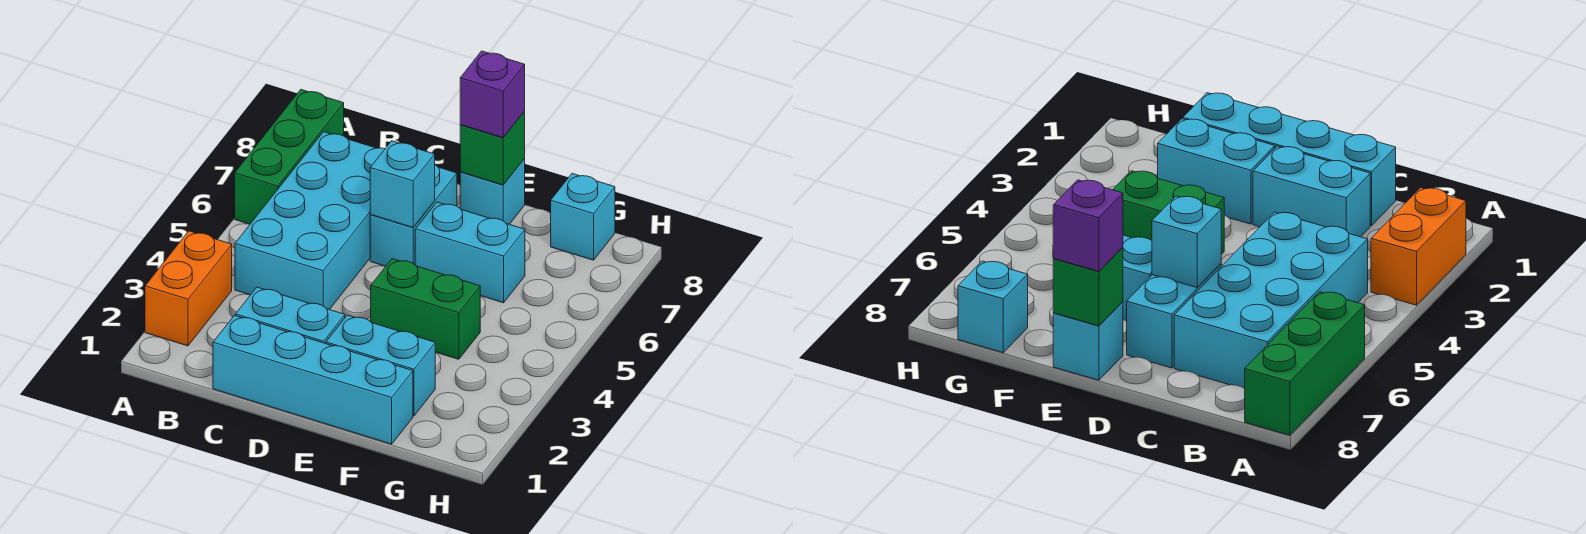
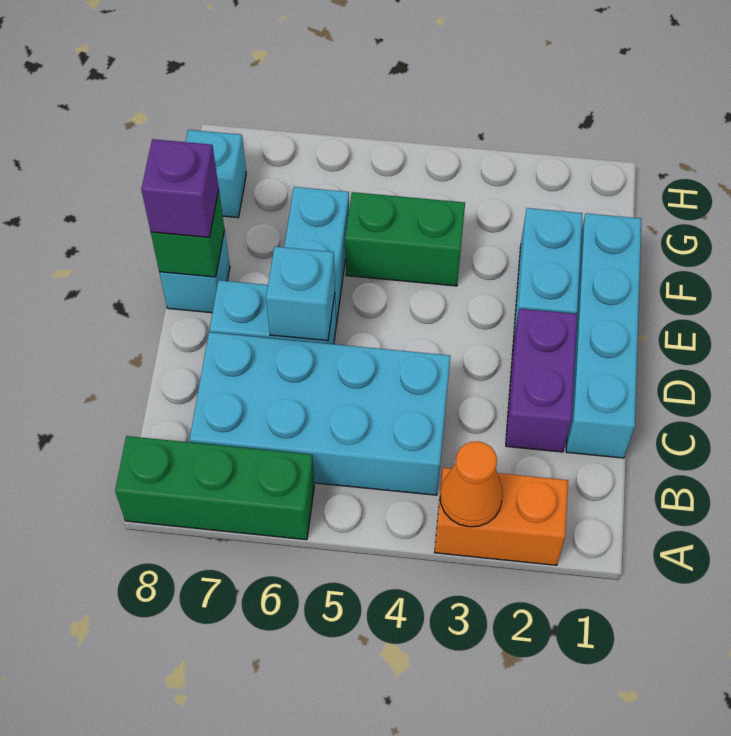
none -> orange 1x1 cone [440,441,503,527]
cyan 1x2 brick [235,287,345,344] -> purple 1x2 brick [506,309,577,452]
green 1x2 brick [371,259,480,359] -> green 1x2 brick turned to [345,192,465,286]

